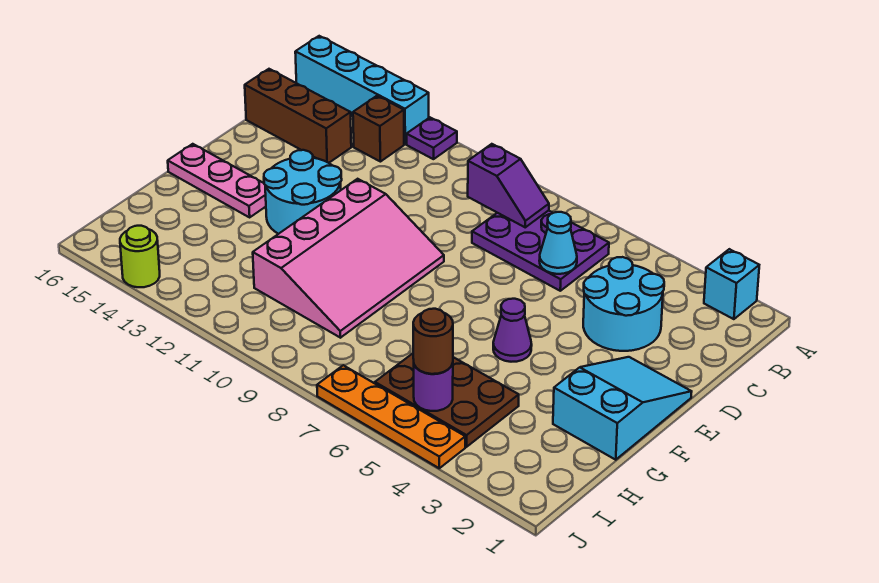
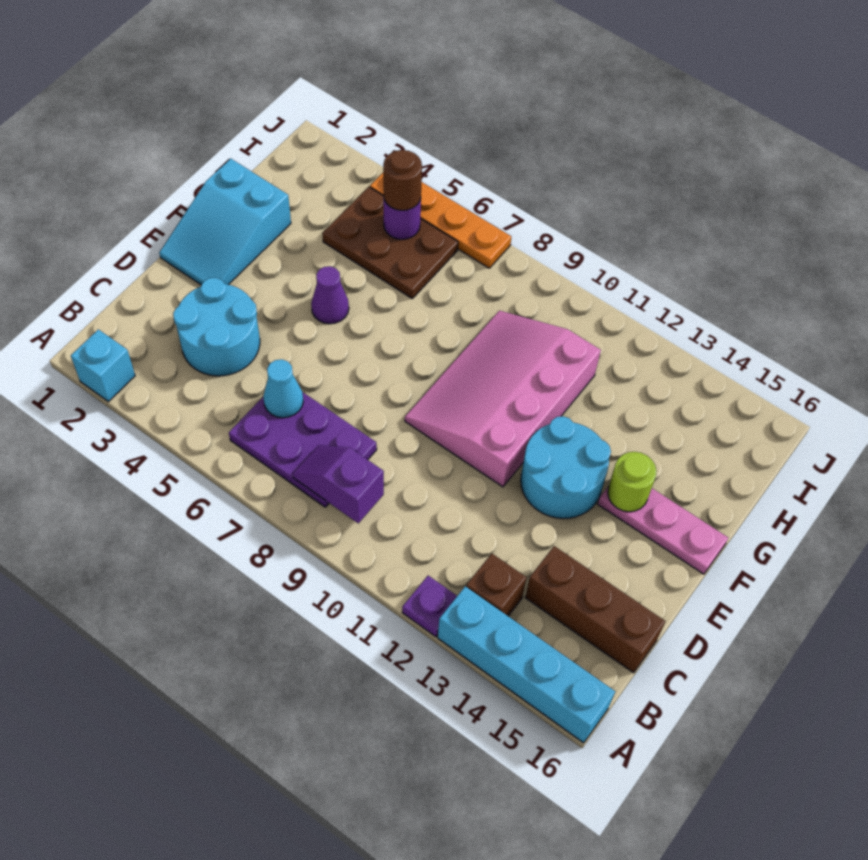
lime 1x1 round brick [120,226,160,287] -> lime 1x1 round brick moved to [608,452,657,512]

